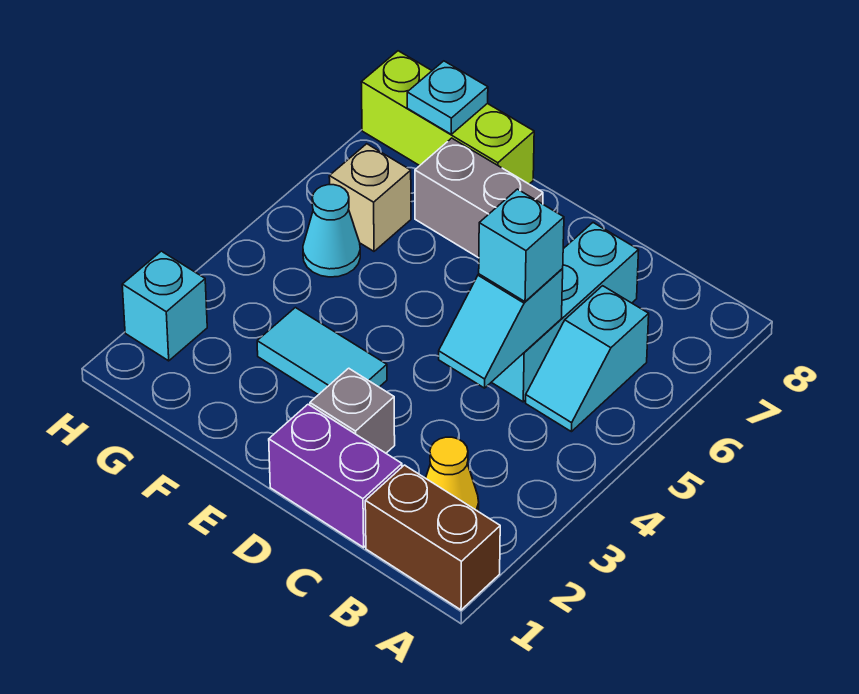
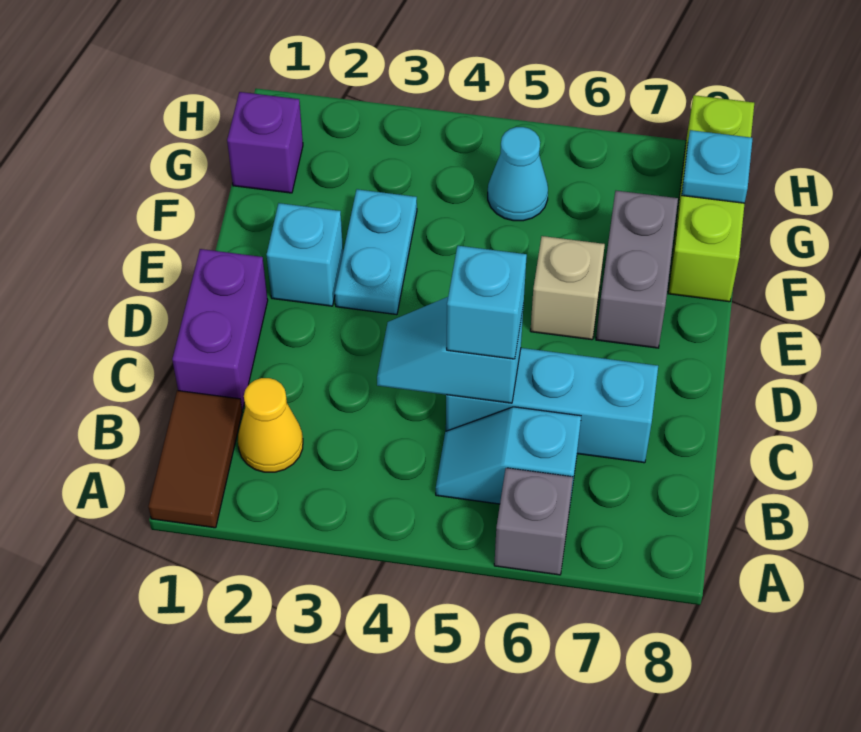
brown 1x2 brick [365,465,500,610] -> brown 1x2 tile [148,391,242,528]
grey 1x1 brick [310,368,395,453] -> grey 1x1 brick moved to [494,468,573,575]
cyan 1x2 tile [257,308,387,395] -> cyan 1x2 plate [335,189,417,315]
none -> purple 1x1 brick [227,92,303,193]
tan 1x1 brick [329,144,411,251] -> tan 1x1 brick moved to [530,236,605,340]
cyan 1x1 brick [122,251,207,361] -> cyan 1x1 brick moved to [267,203,343,306]

